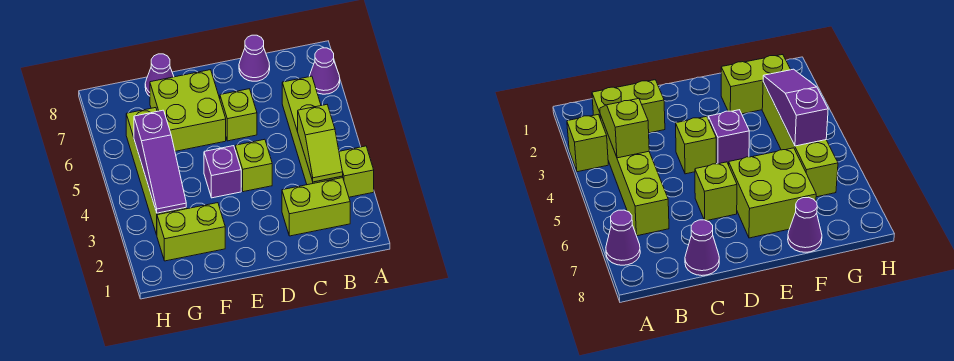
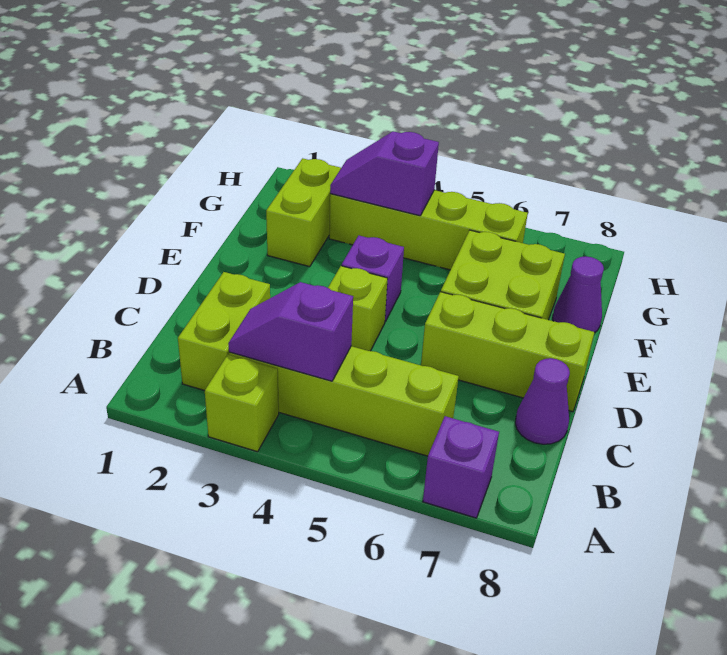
purple 1x1 cone [309,48,340,94] -> purple 1x1 brick [423,416,499,518]
lime 1x2 slope [298,105,343,182] -> purple 1x2 slope [228,282,353,381]
lime 1x1 brick [220,89,257,141] -> lime 1x3 brick [421,292,595,412]
purple 1x3 slope [134,110,186,213] -> purple 1x2 slope [330,131,439,216]

